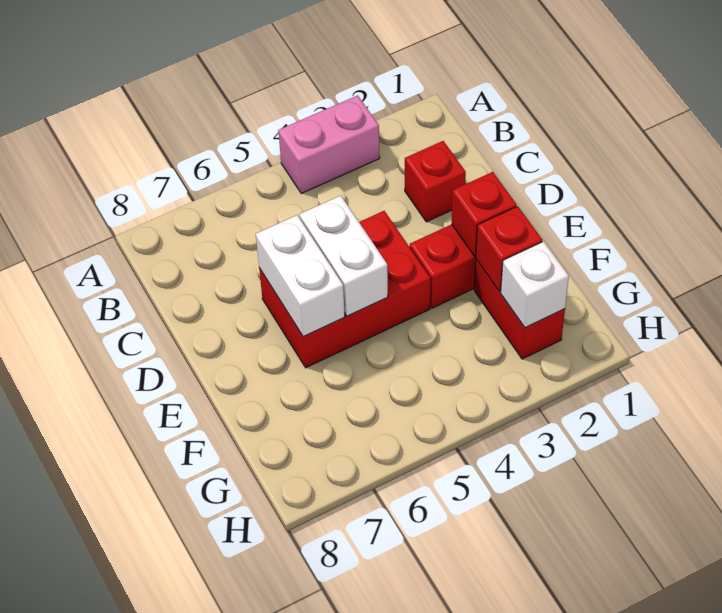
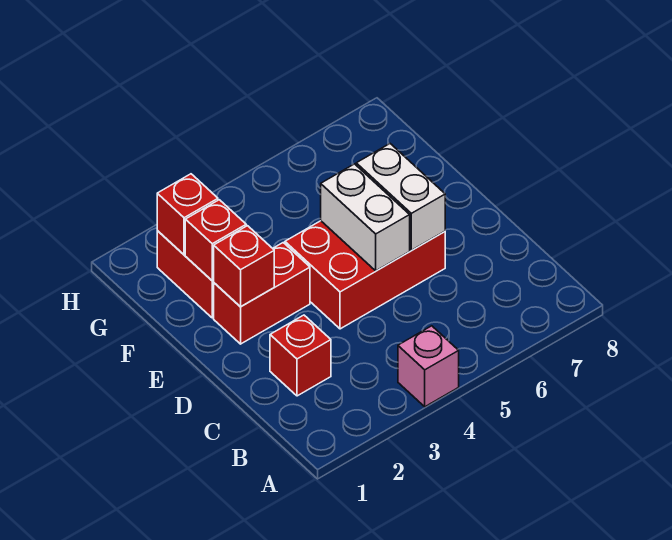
pink 1x2 brick [278,95,380,193] -> pink 1x1 brick [398,326,459,407]
white 1x1 brick [501,241,569,328] -> red 1x1 brick [157,174,218,255]

